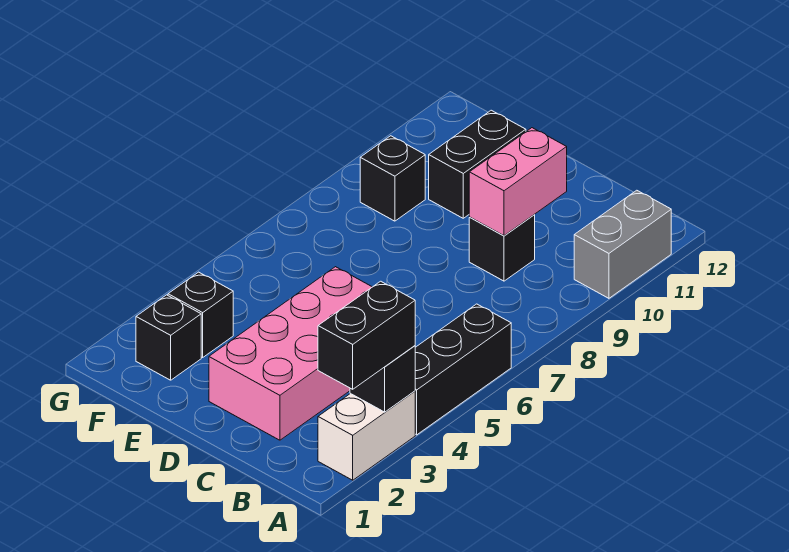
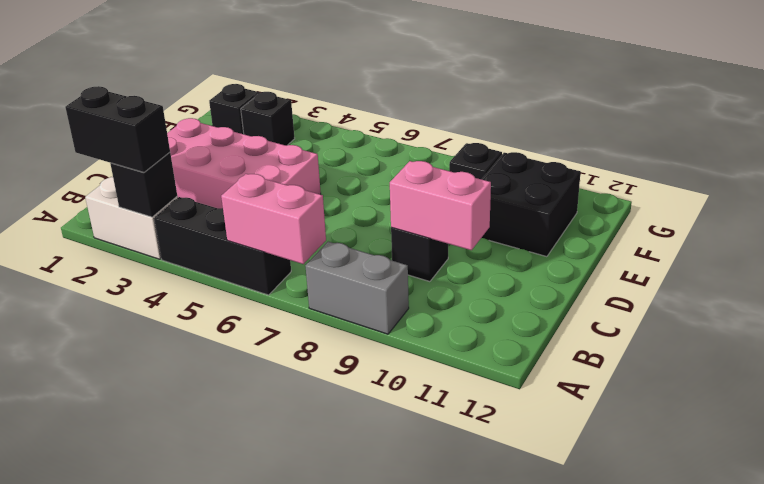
none -> pink 1x2 brick [221,174,326,264]
grey 1x2 brick [574,190,671,298] -> grey 1x2 brick moved to [305,242,409,334]
black 1x2 brick [429,110,526,218] -> black 2x2 brick [482,152,581,257]

